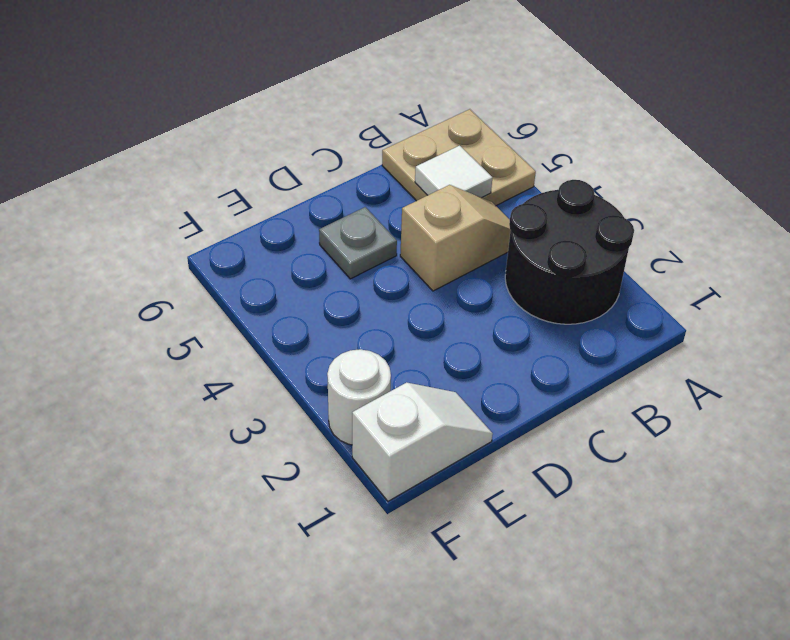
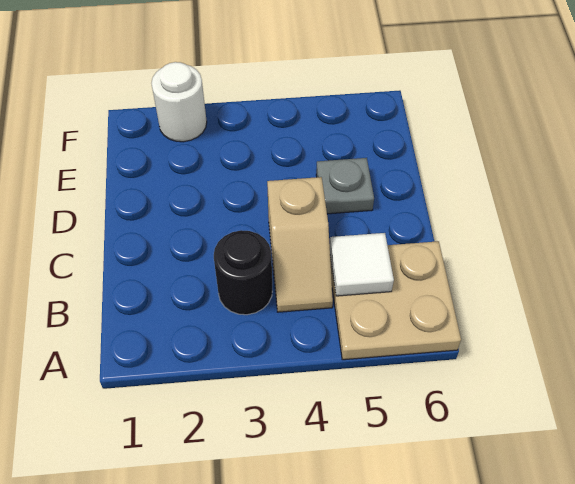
black 2x2 round brick [505,180,634,324] -> black 1x1 round brick [214,230,272,315]
white 1x2 slope [352,382,493,501] -> none

